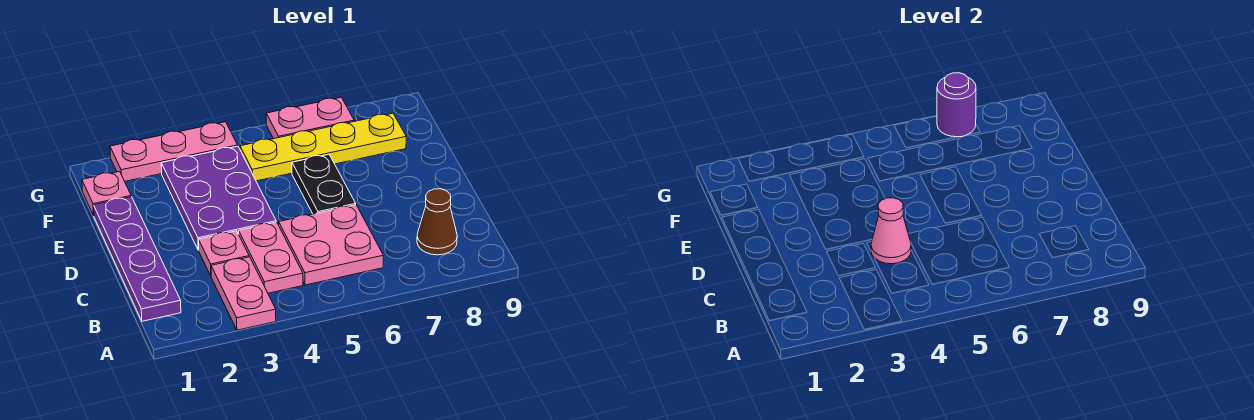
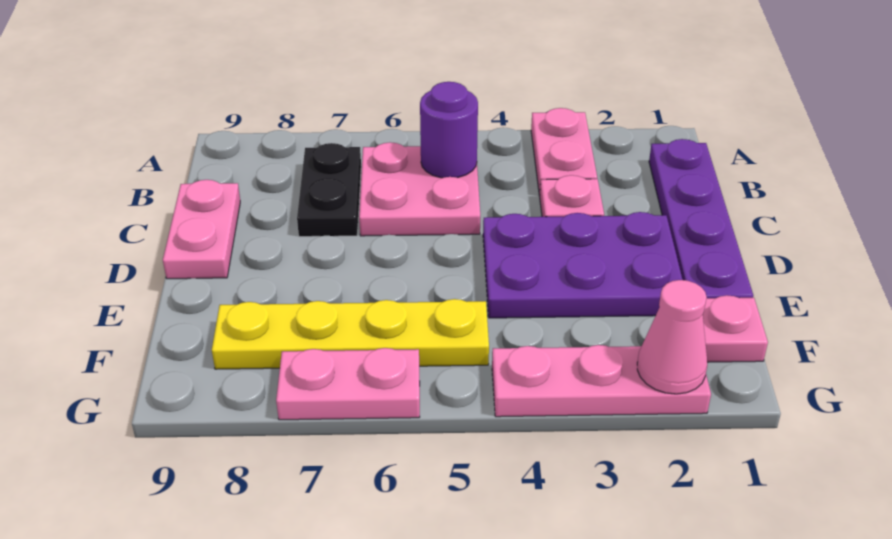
pink 1x2 plate [239,222,303,293] -> pink 1x2 plate moved to [163,180,240,279]
brown 1x1 cone [417,189,457,255] -> none
pink 1x1 cone [871,198,911,264] -> pink 1x1 cone moved to [637,280,707,394]
purple 2x3 plate [161,146,276,250] -> purple 2x3 plate turned to [483,212,683,318]
black 1x2 plate [292,154,356,214] -> black 1x2 plate moved to [297,143,361,237]
purple 1x1 round brick [937,73,976,137] -> purple 1x1 round brick moved to [420,82,478,178]

